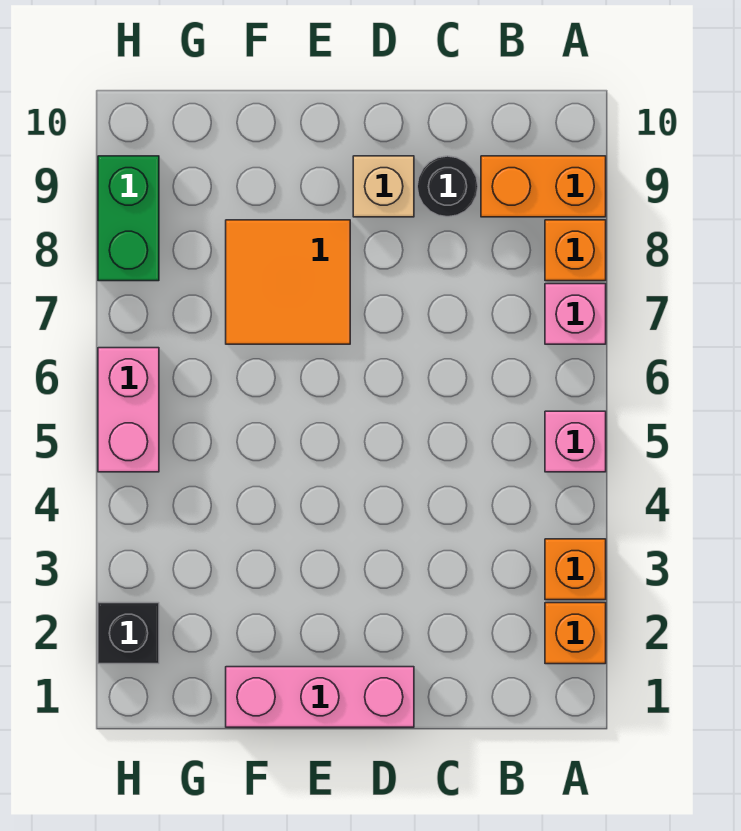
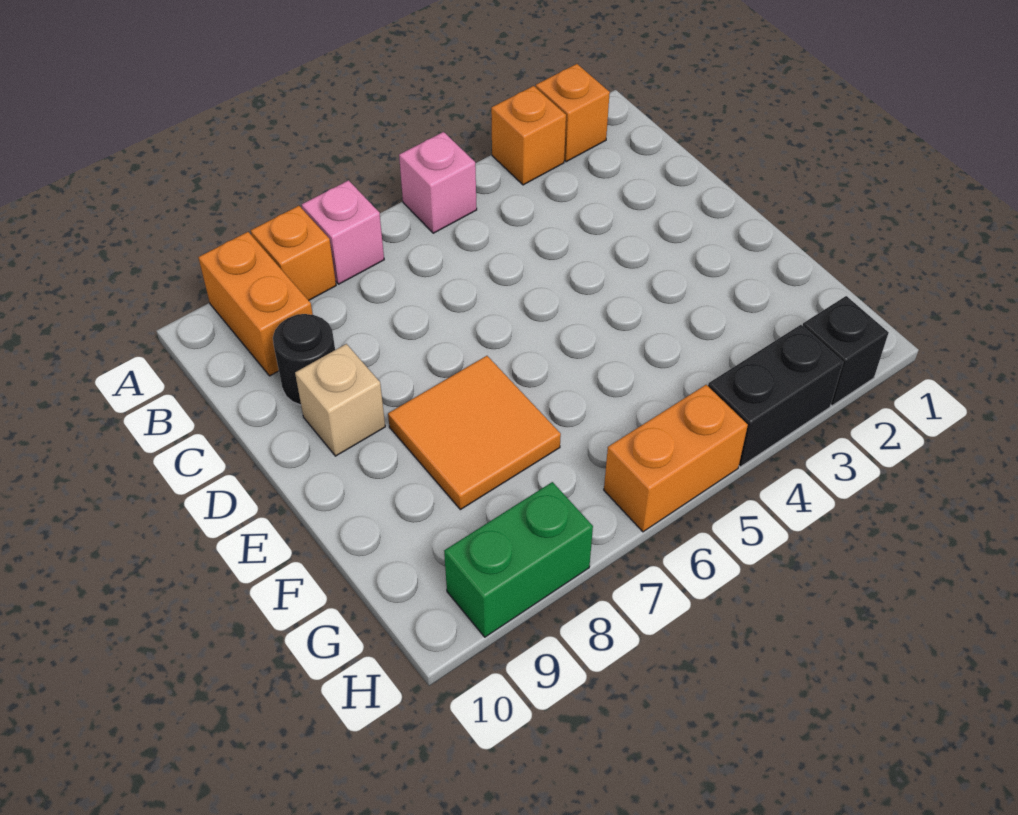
pink 1x3 brick [226,667,414,727] -> none
none -> black 1x2 brick [708,325,843,467]
pink 1x2 brick [98,348,159,472] -> orange 1x2 brick [604,385,748,532]

